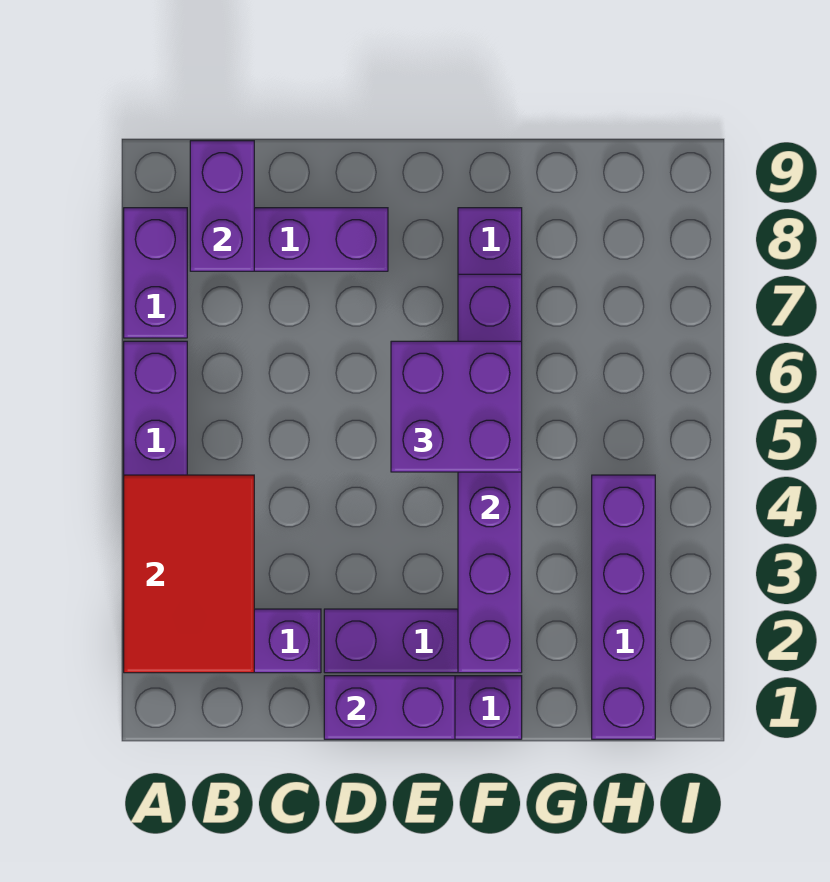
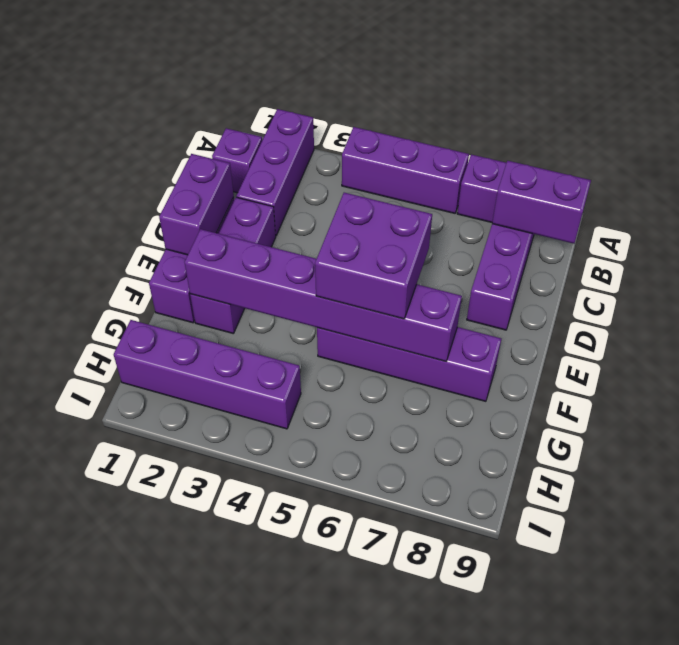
red 2x3 tile [124,475,254,673] -> none
none -> purple 1x1 brick [212,128,262,193]

